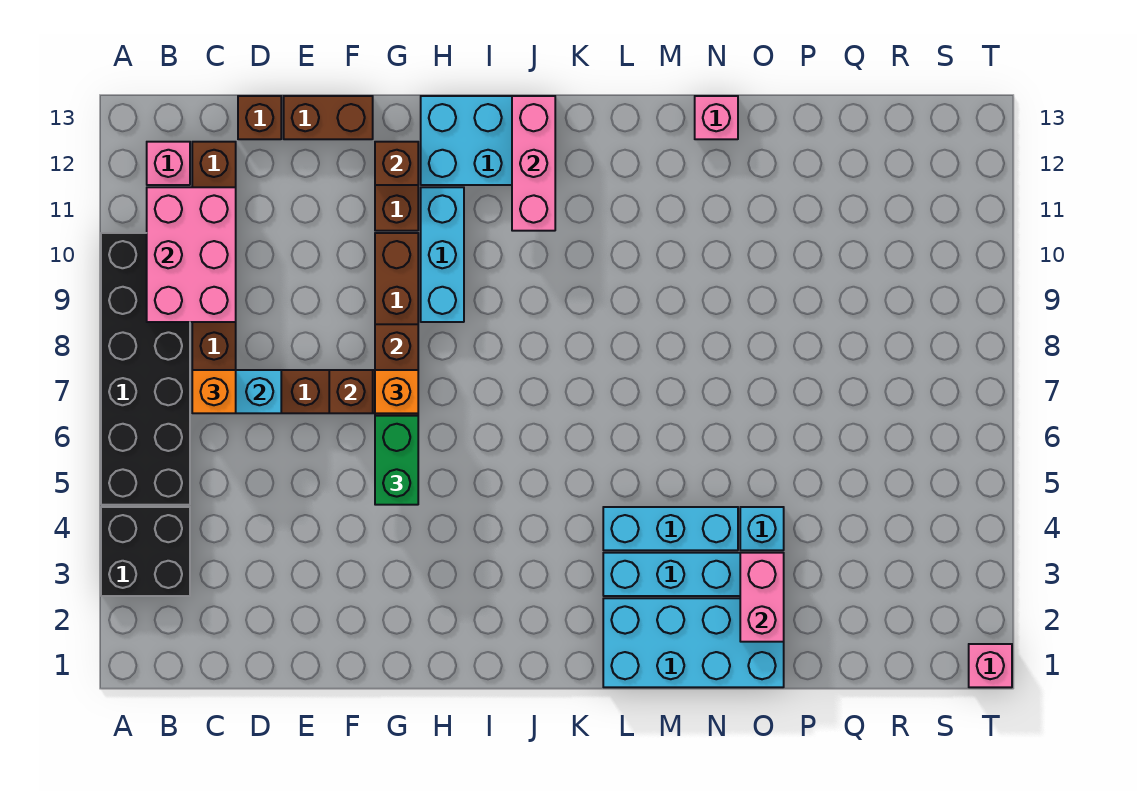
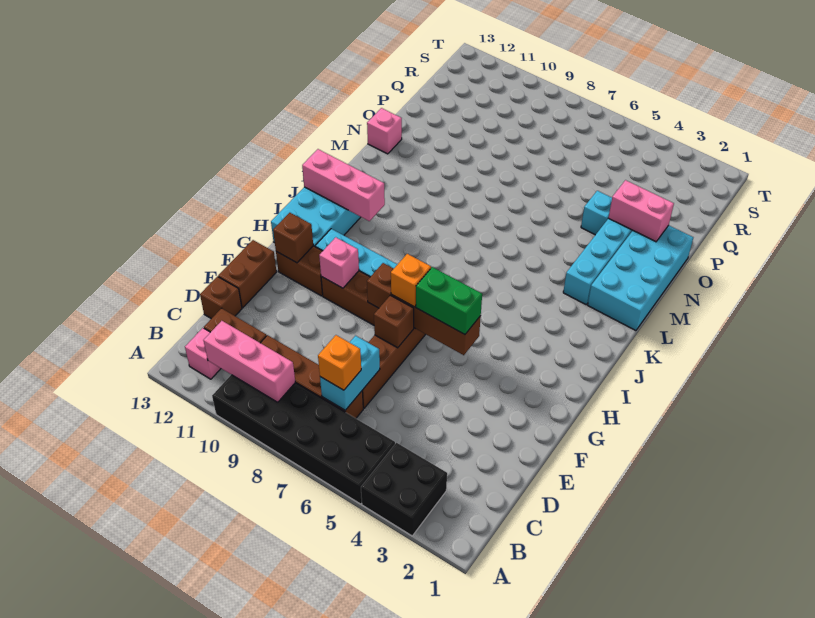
pink 2x3 brick [147,187,236,322] -> pink 1x3 brick [203,321,295,402]
cyan 1x3 brick [603,507,738,550] -> none
pink 1x1 brick [969,644,1012,687] -> pink 1x1 brick moved to [319,237,359,288]

